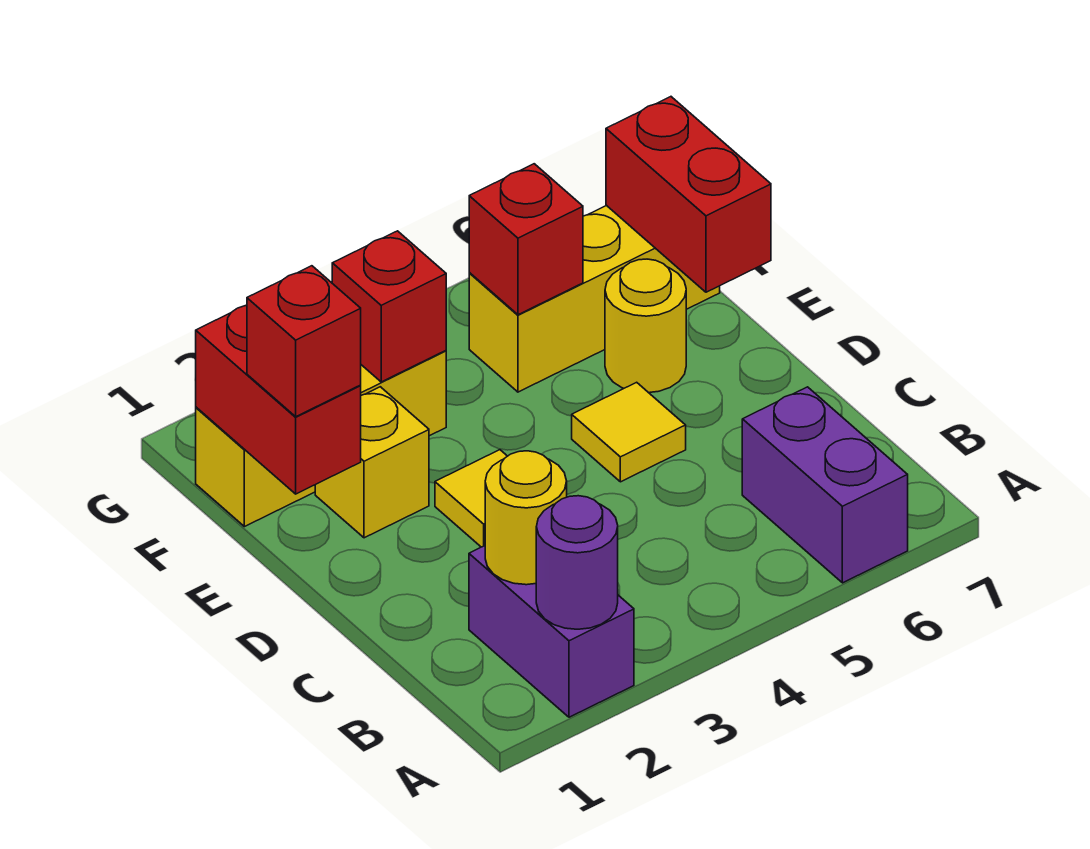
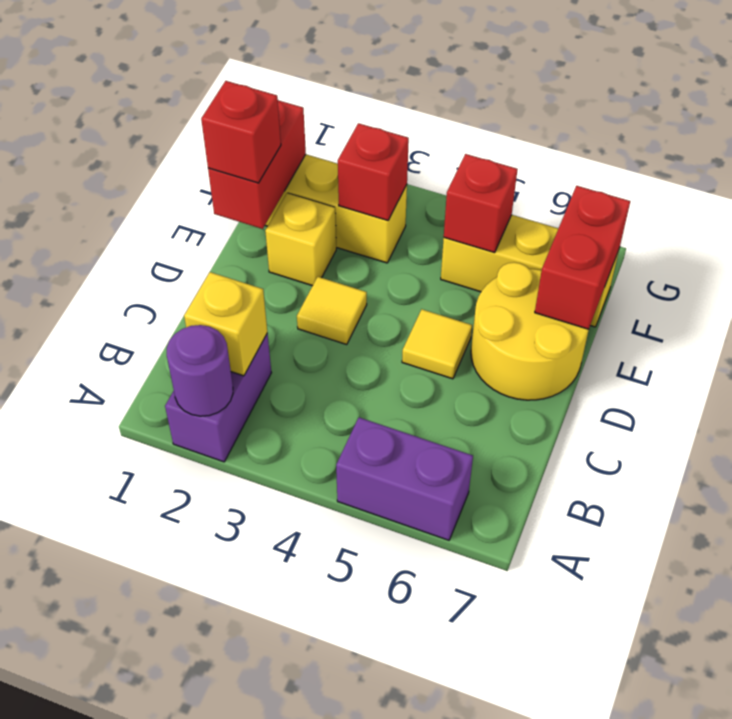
purple 1x2 brick [742,387,908,583] -> purple 1x2 brick turned to [336,418,473,540]
yellow 1x1 round brick [485,451,567,585] -> yellow 1x1 brick [184,272,267,376]
yellow 1x1 round brick [605,259,686,393] -> yellow 2x2 round brick [471,262,589,400]

